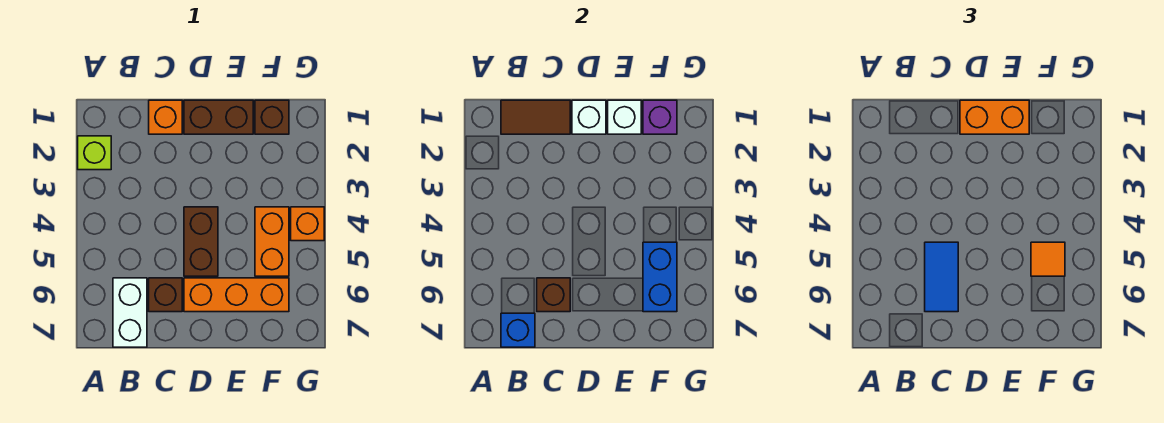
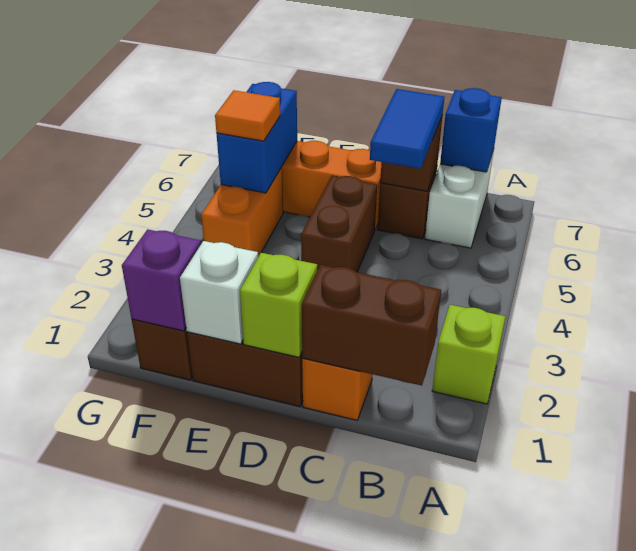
brown 1x2 tile [501,100,570,134] -> brown 1x2 brick [302,265,441,386]
white 1x1 brick [572,100,606,134] -> lime 1x1 brick [240,253,317,357]
orange 1x2 brick [960,100,1029,134] -> none
orange 1x1 brick [291,207,324,241] -> none

